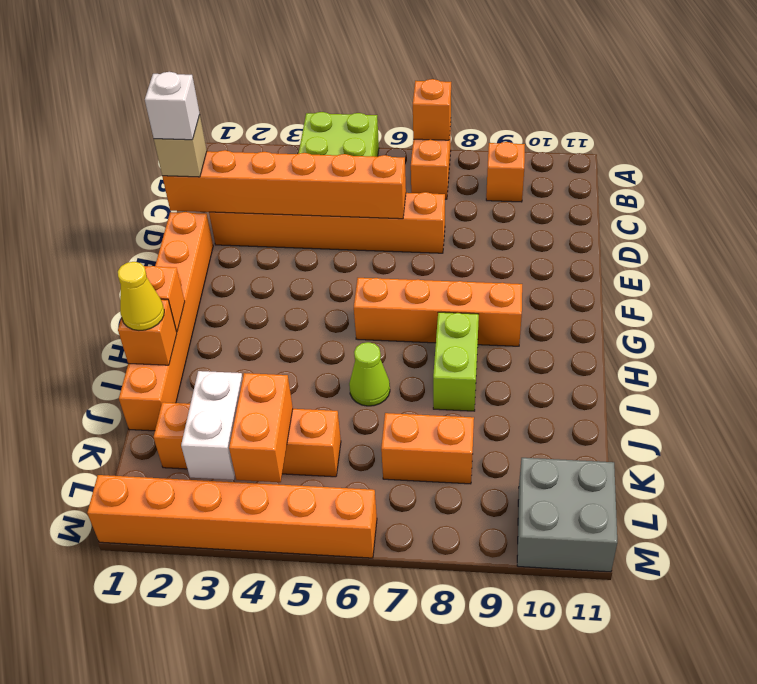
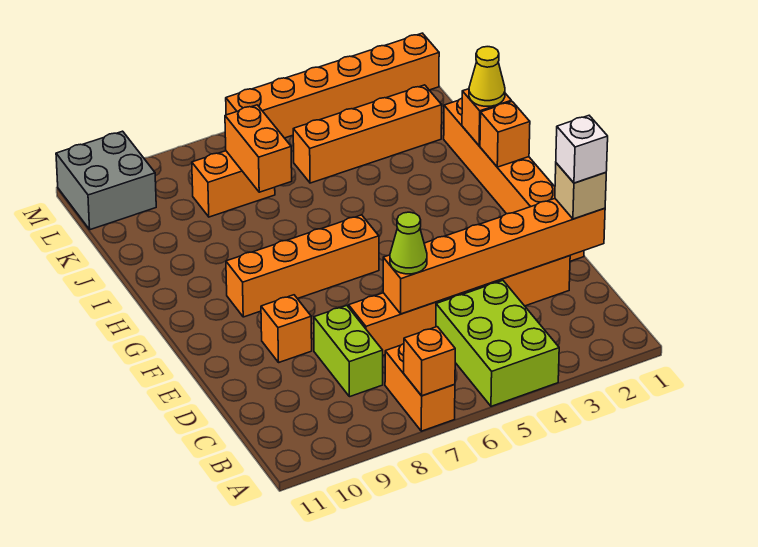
orange 1x1 brick [486,142,525,202] -> orange 1x1 brick moved to [261,295,312,362]
lime 1x2 brick [433,312,479,411] -> lime 1x2 brick moved to [314,306,383,397]
lime 1x1 cone [349,342,390,406] -> lime 1x1 cone moved to [390,212,427,274]
white 1x2 brick [181,371,243,480] -> none
orange 1x2 brick [229,373,293,482] -> orange 1x2 brick moved to [225,105,292,192]

